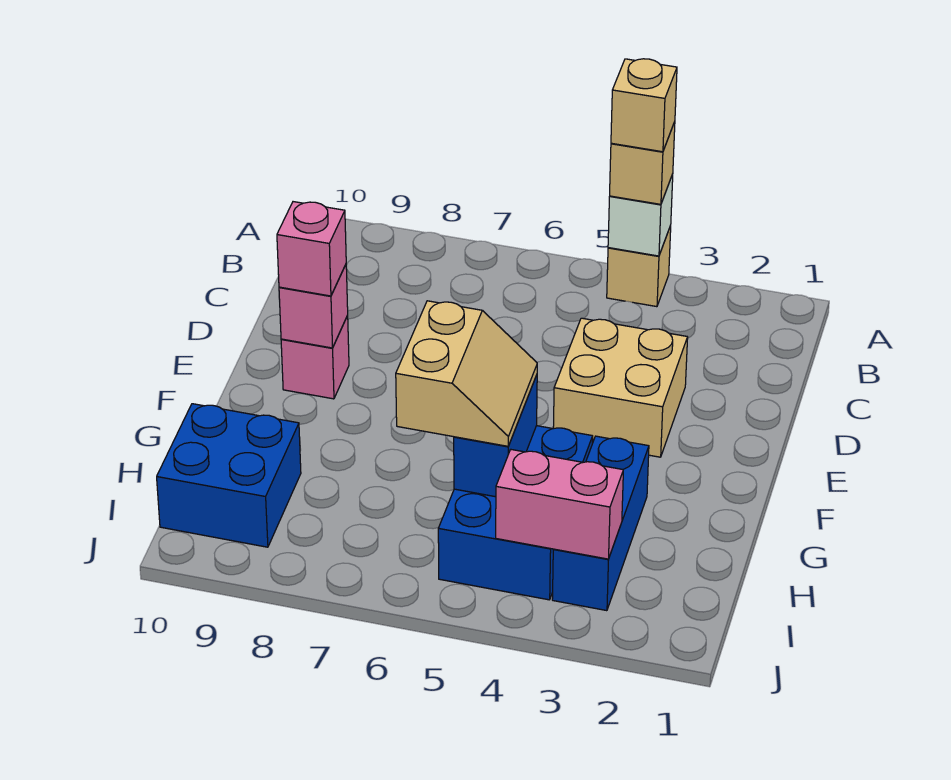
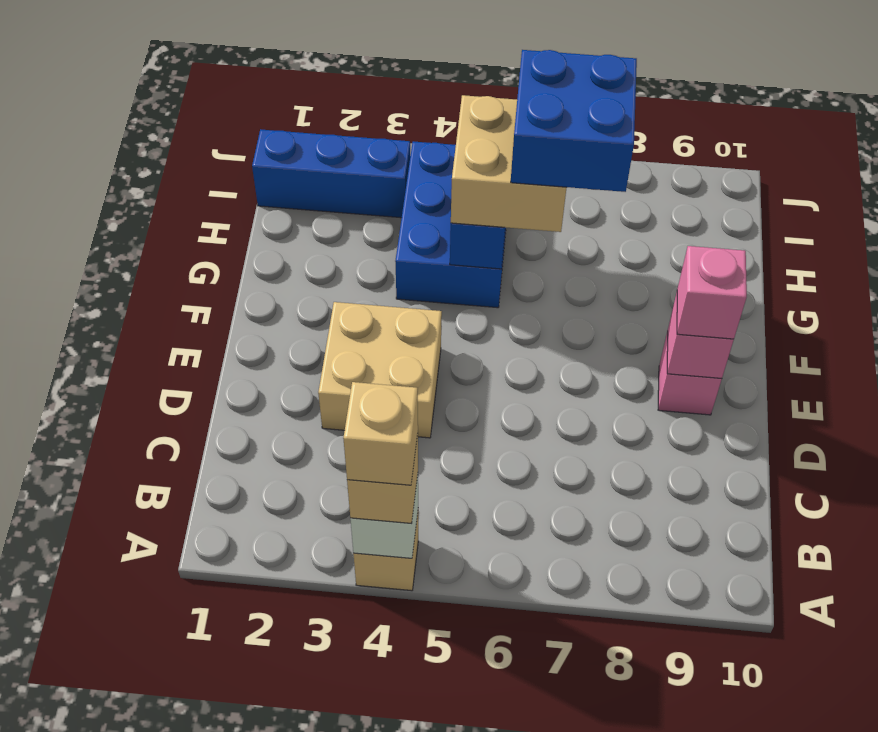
blue 1x3 brick [552,436,649,611] -> blue 1x3 brick turned to [252,129,410,218]
tan 2x2 slope [396,301,537,446] -> tan 2x2 brick [451,95,567,232]
blue 2x2 brick [157,404,301,547] -> blue 2x2 brick moved to [511,50,637,192]
pink 1x2 brick [496,450,623,559] -> none

